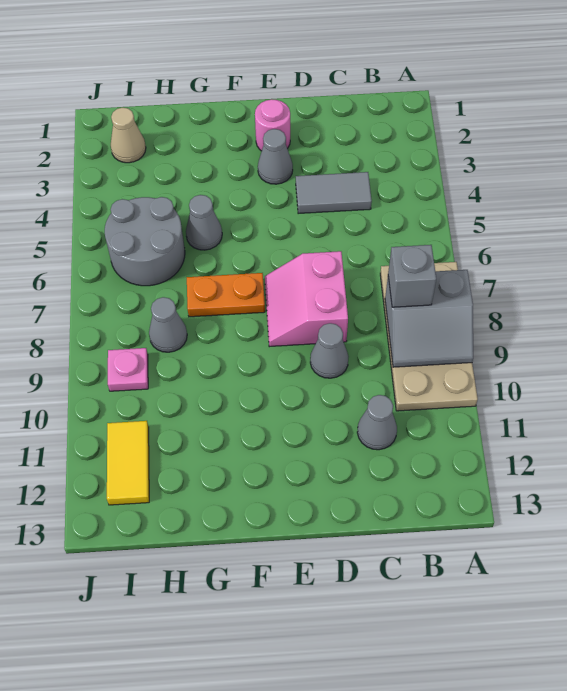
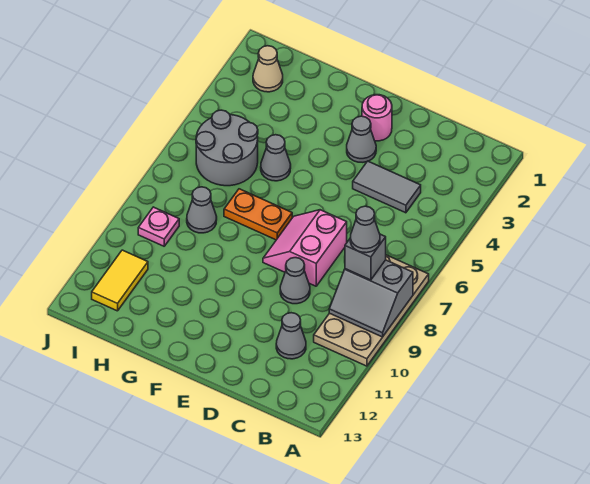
none -> grey 1x1 cone [350,206,380,253]

